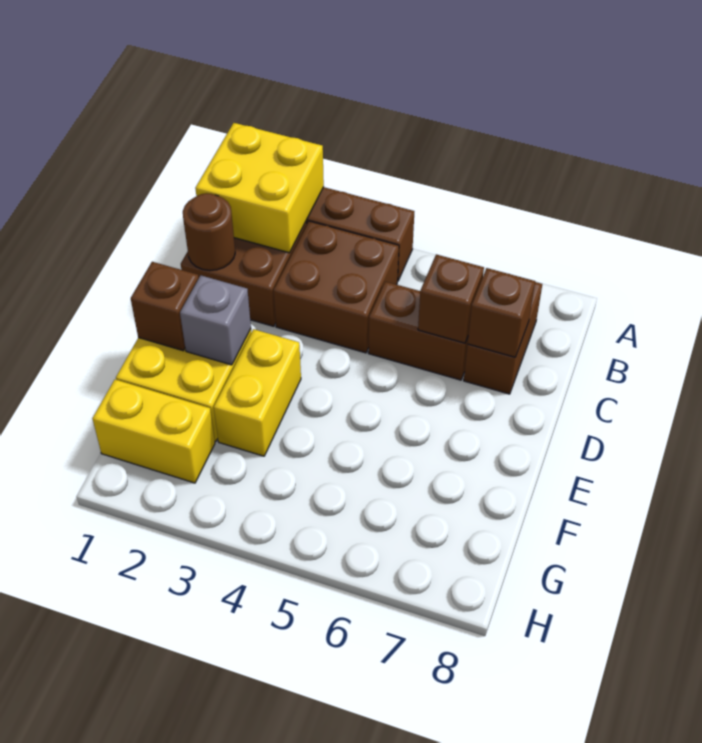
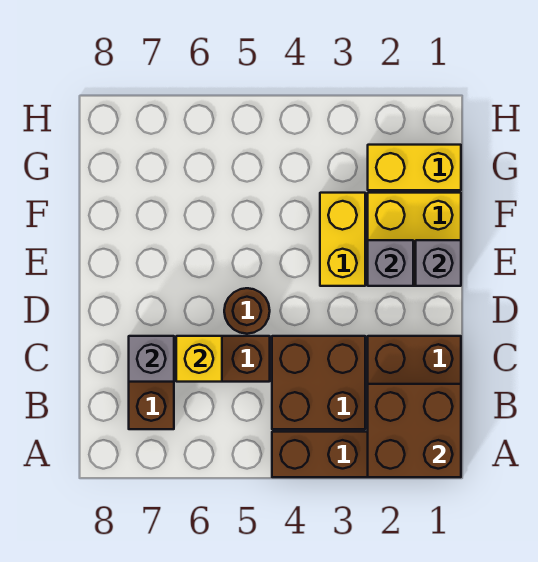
yellow 2x2 brick [195,123,324,253] -> brown 2x2 brick [368,384,461,477]
brown 1x1 round brick [183,193,235,271] -> brown 1x1 round brick moved to [224,288,270,334]
brown 1x1 brick [418,254,484,343] -> yellow 1x1 brick [176,336,222,382]
brown 1x1 brick [468,268,535,357] -> grey 1x1 brick [129,336,174,382]
brown 1x1 brick [131,262,199,351] -> grey 1x1 brick [416,240,461,286]

